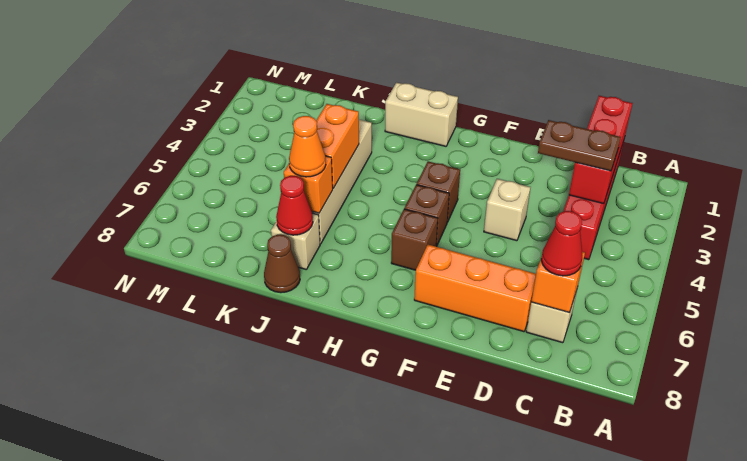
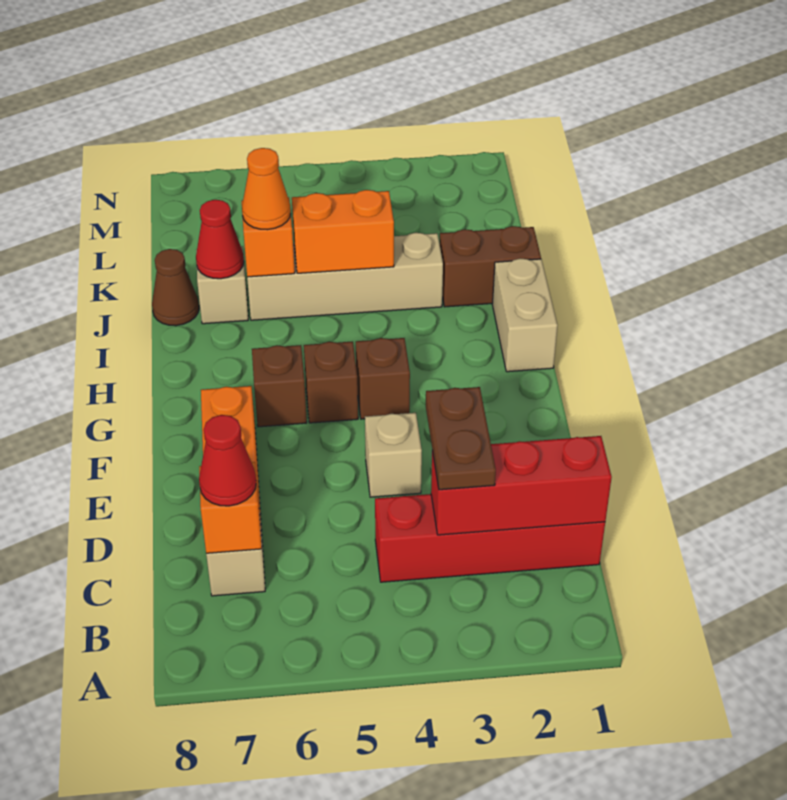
none -> brown 1x2 brick [440,226,541,307]

